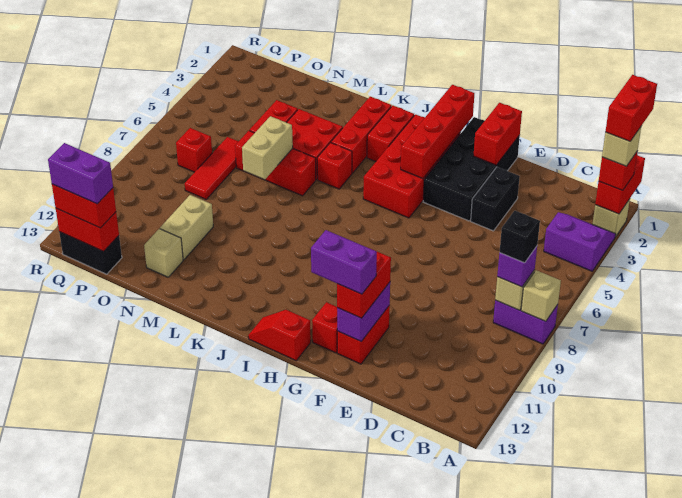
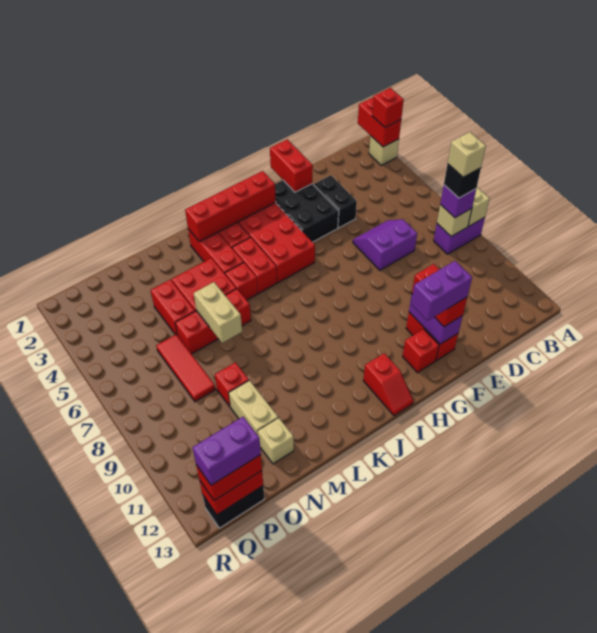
red 1x2 brick [605,75,657,141] -> red 1x2 brick moved to [232,237,277,293]
tan 1x1 brick [602,127,641,166] -> tan 1x1 brick moved to [448,132,486,177]
purple 2x2 slope [544,212,616,271] -> purple 2x2 slope moved to [353,219,417,270]
black 2x4 brick [423,117,520,221] -> black 2x3 brick [275,180,339,242]
red 1x4 brick [401,85,474,179] -> red 1x4 brick turned to [185,171,276,242]
red 1x2 slope [248,310,311,361] -> red 1x2 slope turned to [363,353,413,416]
red 1x1 brick [176,128,212,172] -> red 1x1 brick moved to [215,362,249,407]

